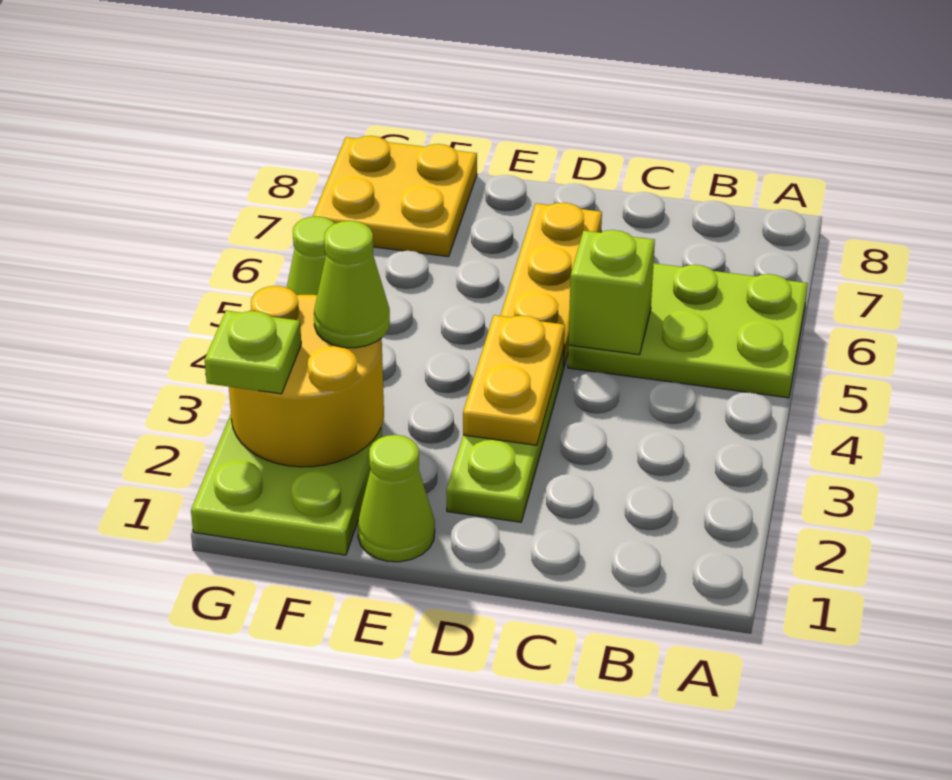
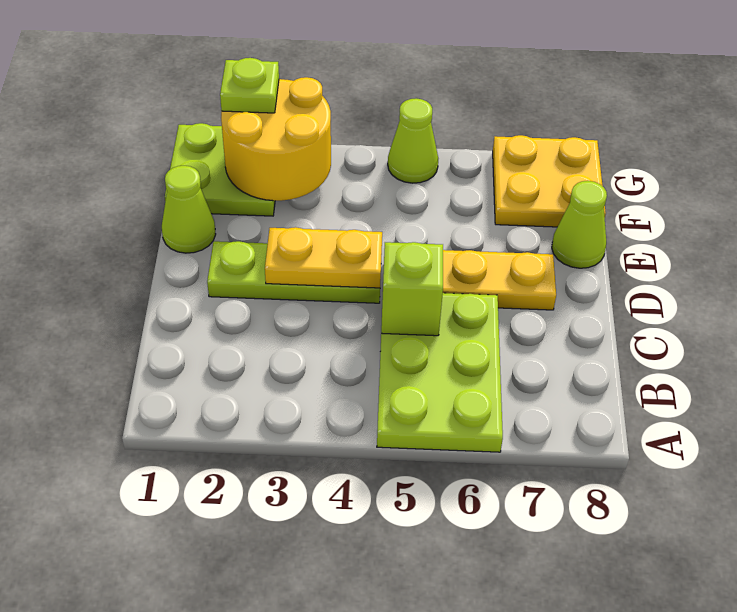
lime 1x1 cone [314,221,390,348] -> lime 1x1 cone moved to [552,181,607,268]

